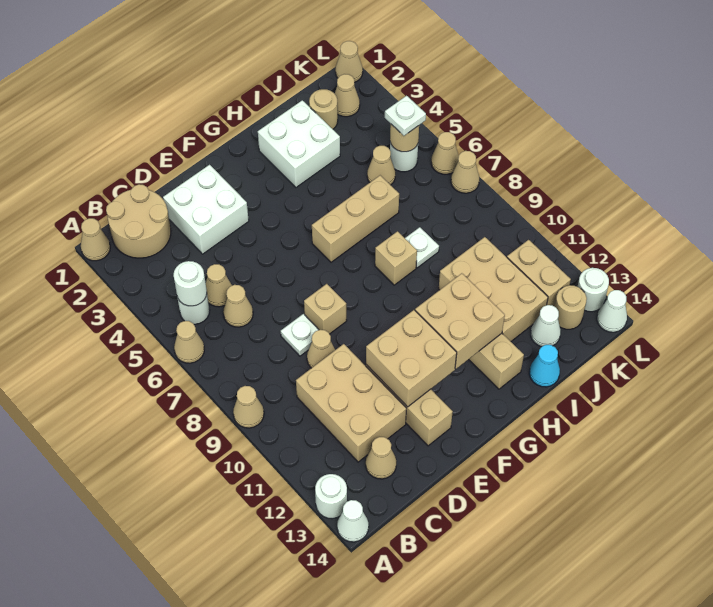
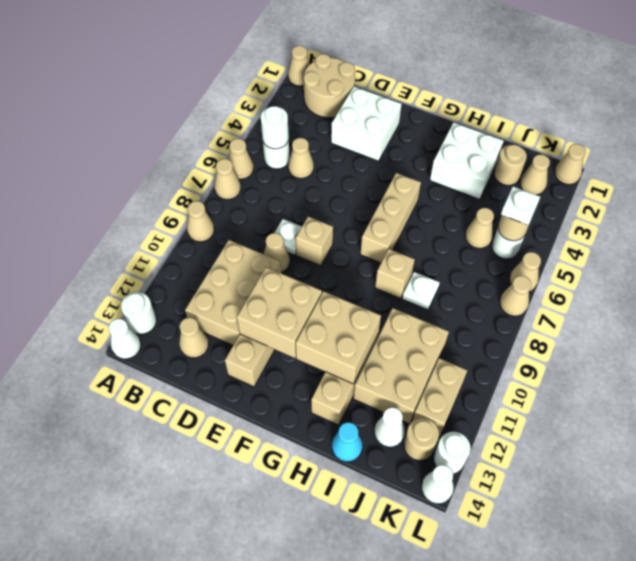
tan 1x1 cone [223,285,253,327] -> tan 1x1 cone moved to [214,159,241,199]
tan 1x3 brick [312,175,399,262] -> tan 1x3 brick turned to [360,173,421,263]

